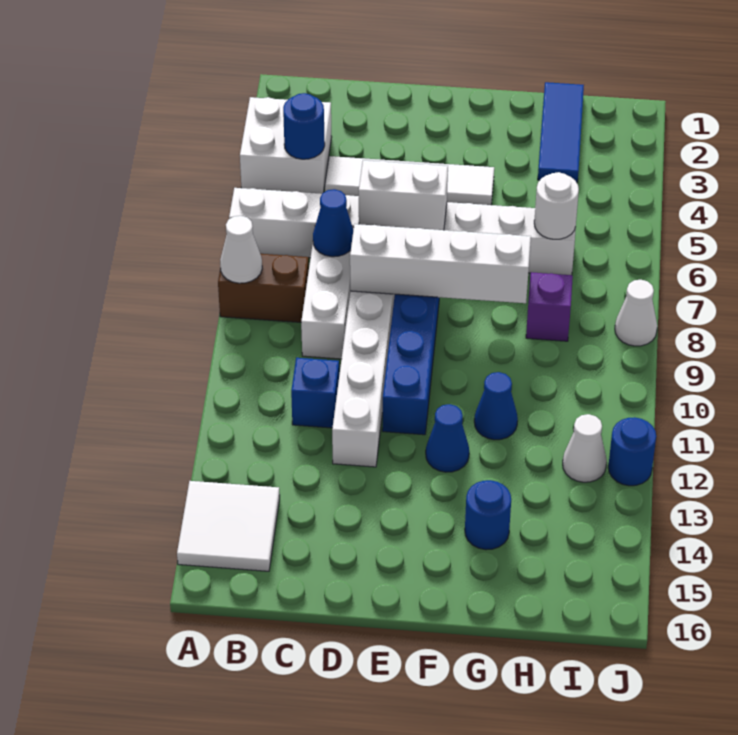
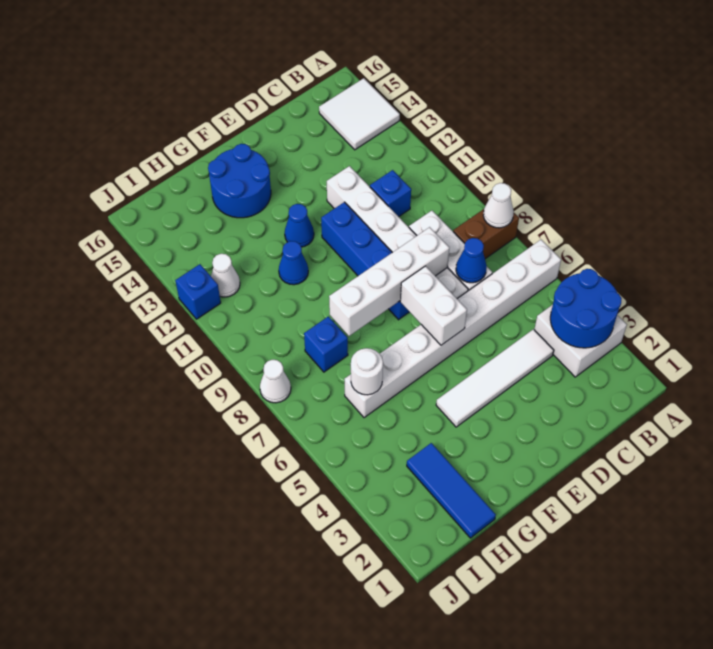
blue 1x1 round brick [283,93,325,159] -> blue 2x2 round brick [550,269,622,348]
white 1x2 brick [359,160,448,230] -> white 1x2 brick turned to [400,266,467,345]
blue 1x1 round brick [465,480,511,550] -> blue 2x2 round brick [208,144,271,218]
purple 1x1 brick [526,272,573,341] -> blue 1x1 brick [304,316,348,372]
blue 1x1 round brick [608,417,656,486] -> blue 1x1 brick [175,264,221,319]

